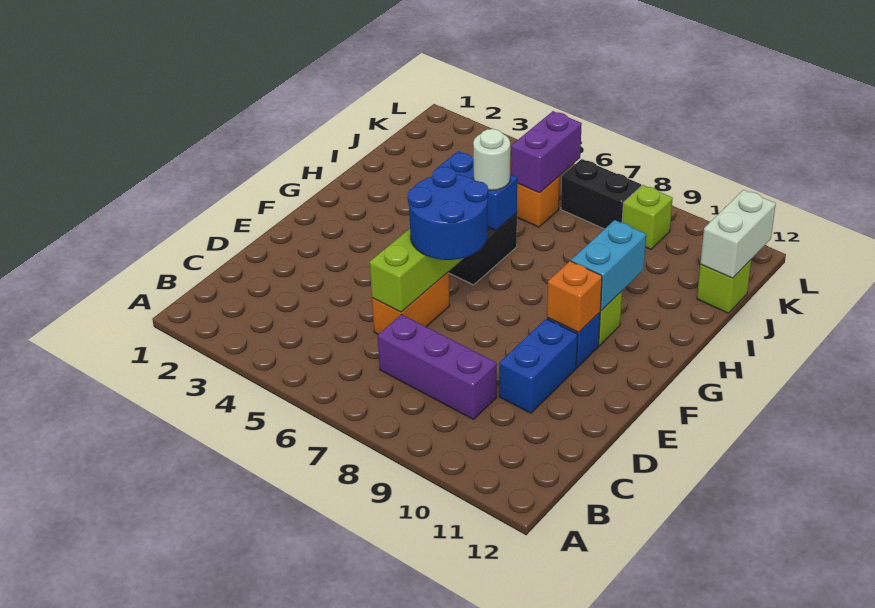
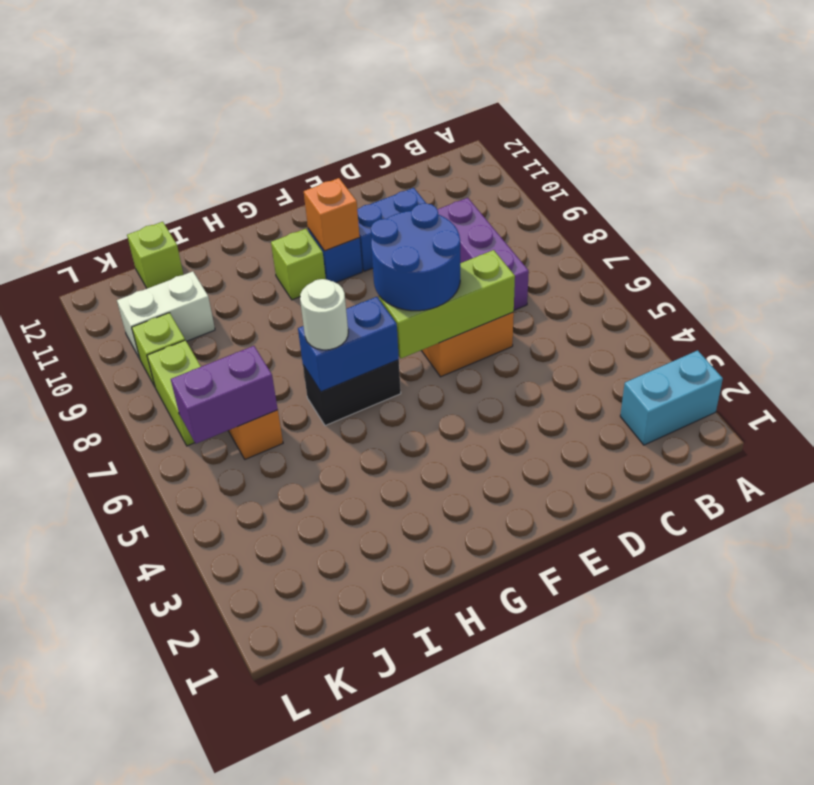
cyan 1x2 brick [571,220,646,311] -> cyan 1x2 brick moved to [620,350,723,445]
blue 1x2 brick [437,151,518,231] -> blue 1x2 brick turned to [298,297,399,392]
white 1x2 brick [700,190,776,278] -> white 1x2 brick moved to [117,271,215,359]
black 1x2 brick [561,159,641,229] -> lime 1x2 brick [147,340,201,446]

